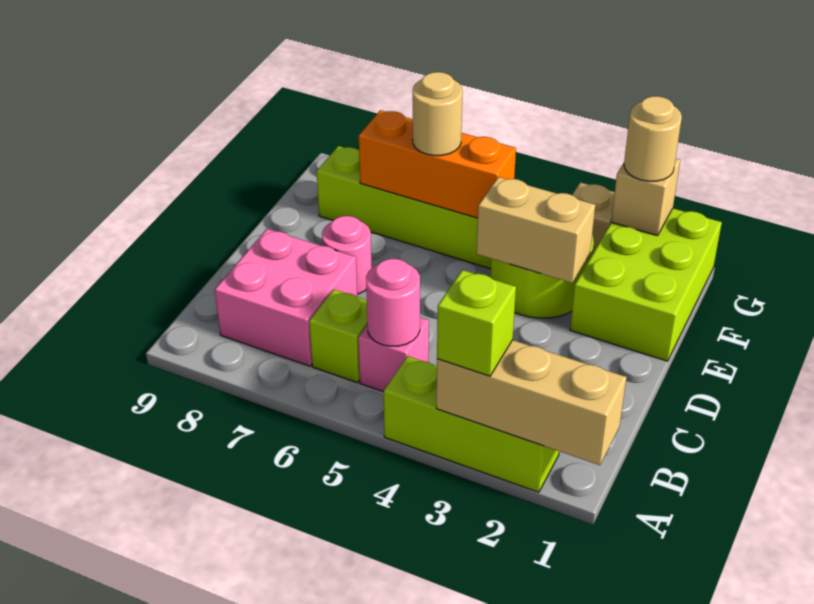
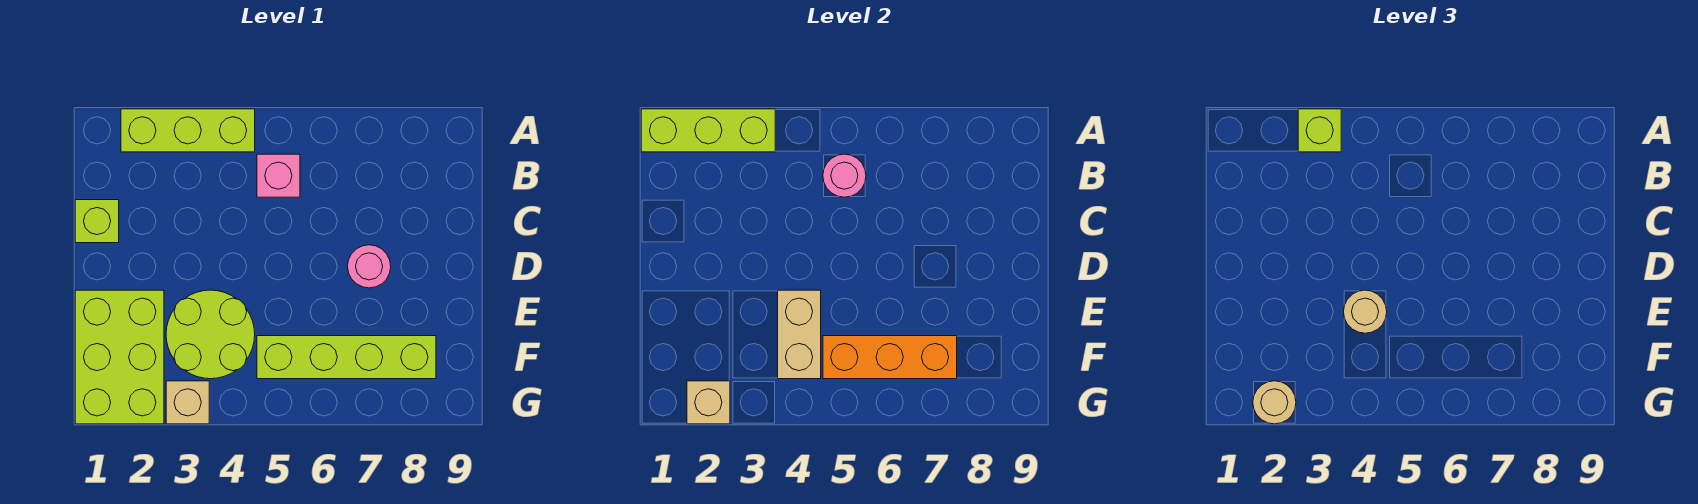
tan 1x3 brick [436,340,626,465] -> lime 1x3 brick [641,109,775,152]
lime 1x1 brick [309,289,367,383] -> lime 1x1 brick moved to [75,200,119,243]
pink 2x2 brick [215,229,357,366] -> none
tan 1x2 brick [476,177,595,283] -> tan 1x2 brick turned to [778,290,821,379]
tan 1x1 round brick [413,72,463,156] -> tan 1x1 round brick moved to [1344,290,1387,333]

